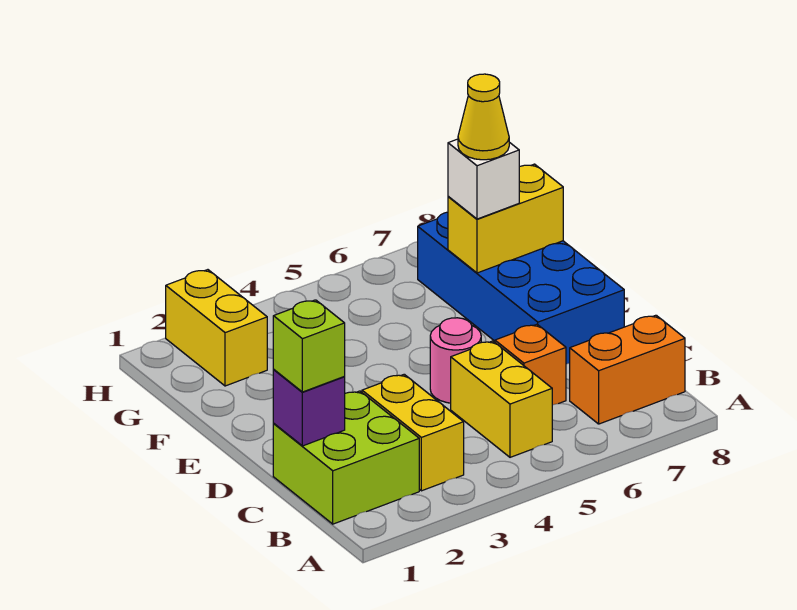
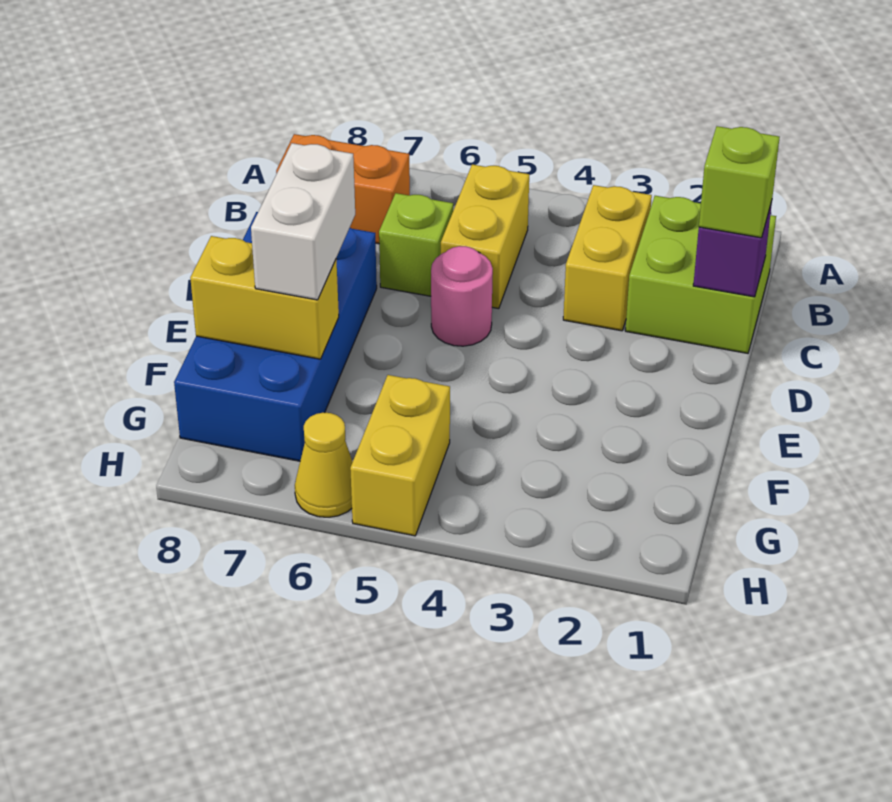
orange 1x1 brick [495,324,566,405] -> lime 1x1 brick [379,193,453,296]
white 1x1 brick [448,139,519,219] -> white 1x2 brick [251,143,355,300]
yellow 1x1 cone [458,74,509,160] -> yellow 1x1 cone moved to [295,413,353,517]
yellow 1x2 brick [166,270,267,386] -> yellow 1x2 brick moved to [350,375,450,536]

